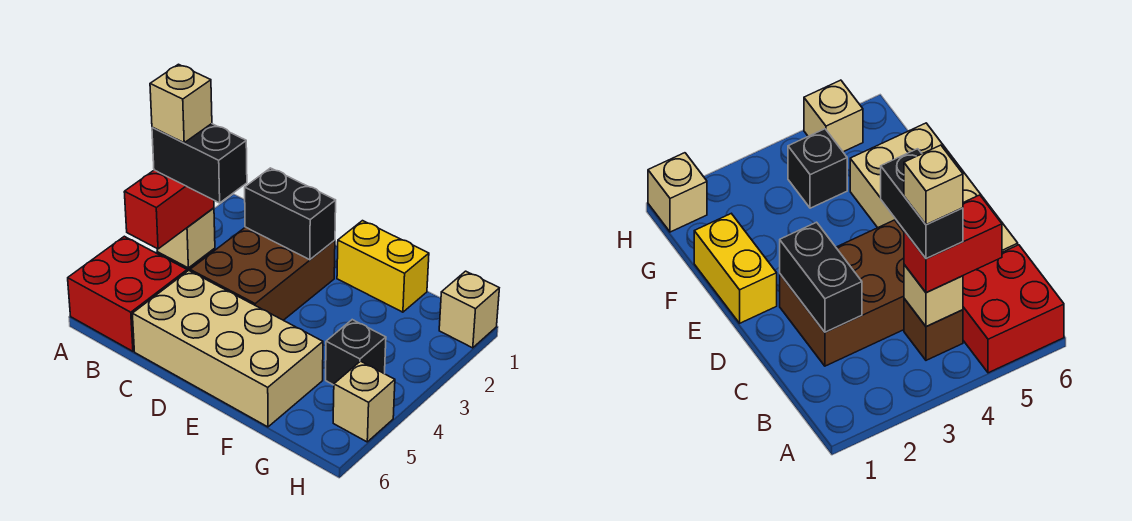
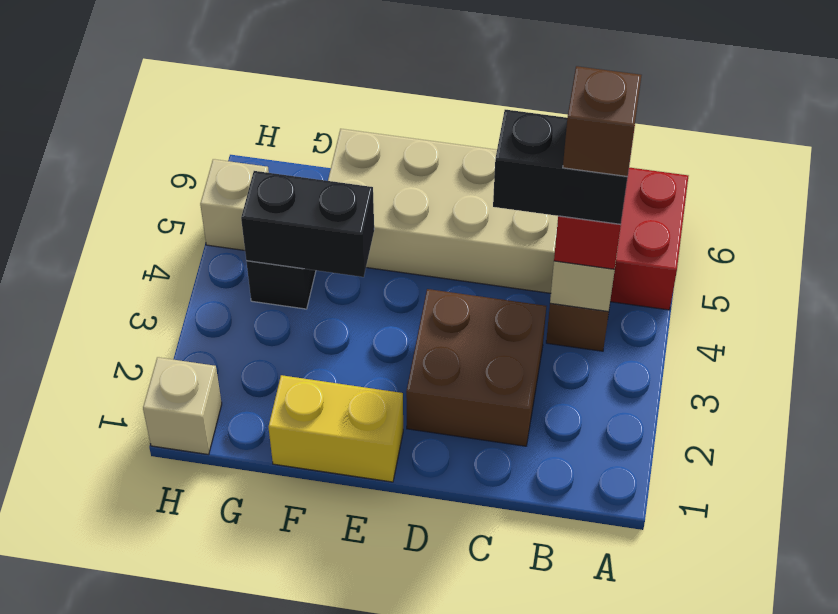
tan 1x1 brick [150,64,212,143] -> brown 1x1 brick [563,66,642,176]
brown 2x3 brick [190,227,335,320] -> brown 2x2 brick [406,289,546,446]
black 1x2 brick [245,168,336,260] -> black 1x2 brick moved to [241,171,374,277]

